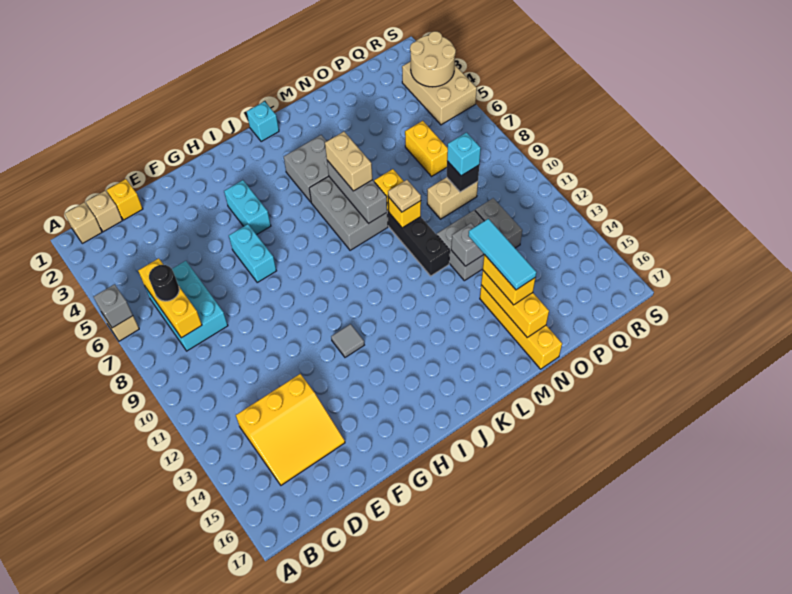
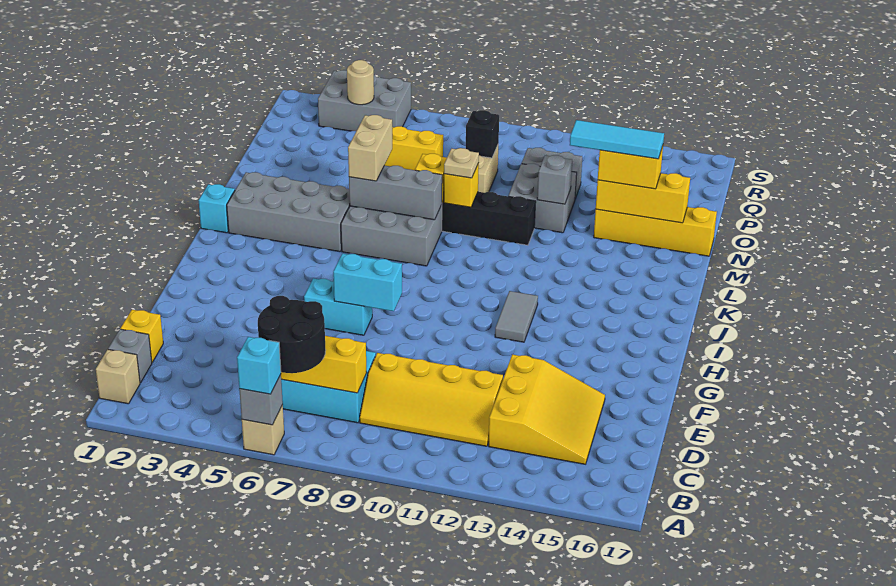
tan 1x1 brick [86,191,123,232] -> grey 1x1 brick [108,329,152,383]
black 1x1 round brick [149,265,179,301] -> black 2x2 round brick [258,296,326,373]
none -> yellow 2x4 slope [360,353,503,446]
cyan 1x2 brick [224,180,271,235] -> cyan 1x2 brick moved to [333,254,402,311]
grey 1x1 tile [331,324,364,357] -> grey 1x2 tile [495,291,538,342]
grey 2x2 brick [284,135,329,202] -> grey 2x4 brick [227,172,350,252]
tan 1x2 brick [325,132,372,191] -> tan 1x2 brick turned to [348,115,392,181]
cyan 1x1 brick [447,133,481,176] -> cyan 1x1 brick moved to [237,337,281,394]
tan 2x3 brick [402,61,477,125] -> grey 2x3 brick [318,70,411,131]
tan 2x2 round brick [410,31,456,87] -> tan 1x1 round brick [347,60,374,105]

